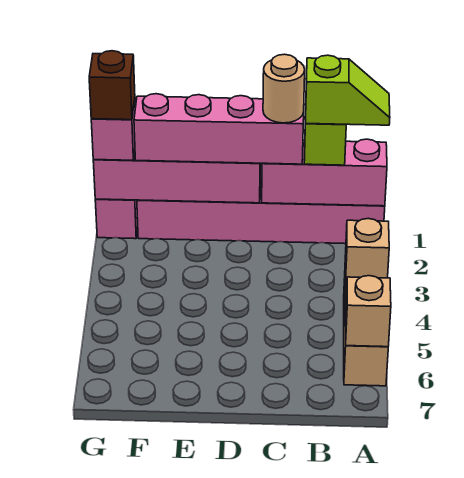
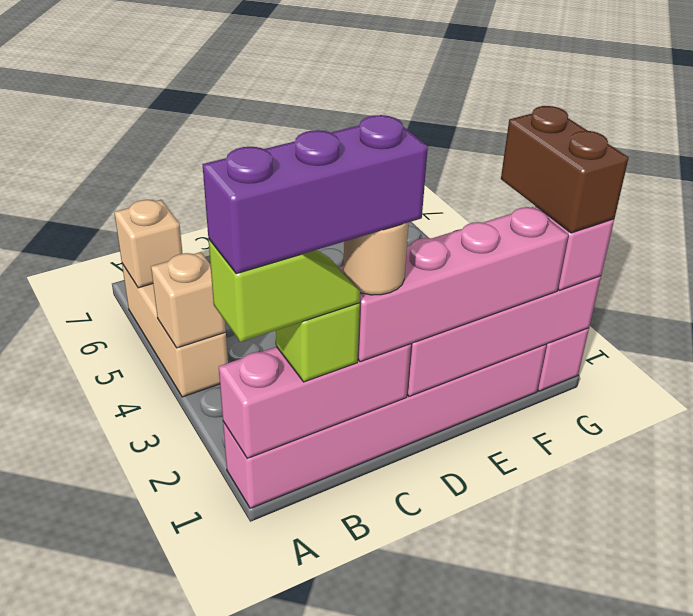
lime 1x2 slope [305,55,390,125] -> lime 1x2 slope turned to [208,239,360,342]
none -> purple 1x3 brick [202,115,428,274]
brown 1x1 brick [89,51,135,120] -> brown 1x2 brick [501,106,629,233]

